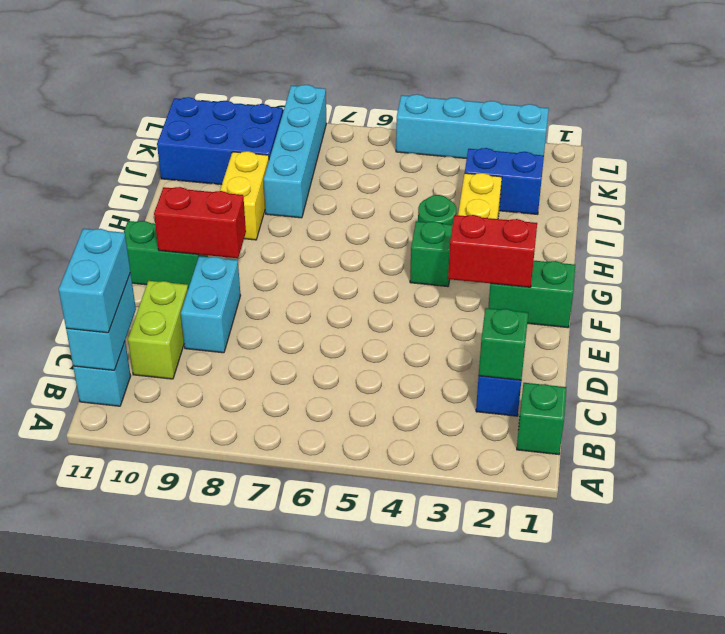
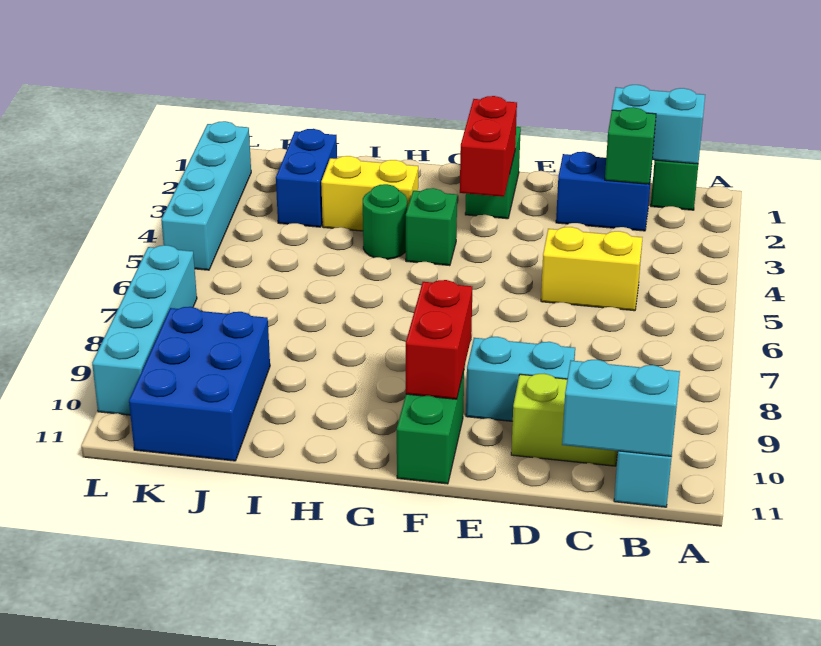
cyan 1x2 brick [59,229,130,333] -> cyan 1x2 brick moved to [612,85,705,164]
yellow 1x2 brick [220,151,269,240] -> yellow 1x2 brick moved to [541,227,642,311]
cyan 1x4 brick [264,85,326,218] -> cyan 1x4 brick turned to [92,245,197,415]

